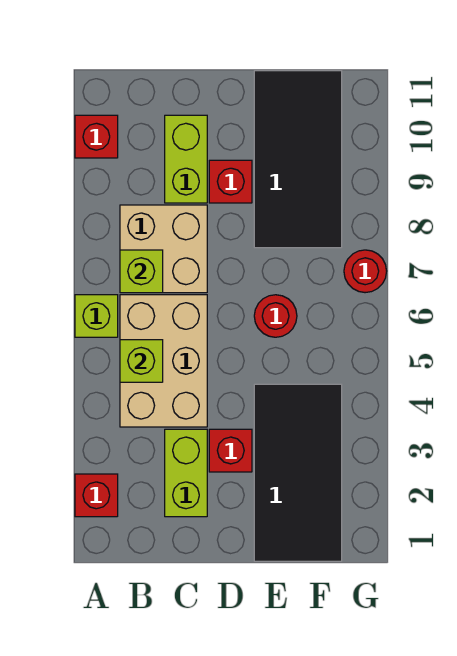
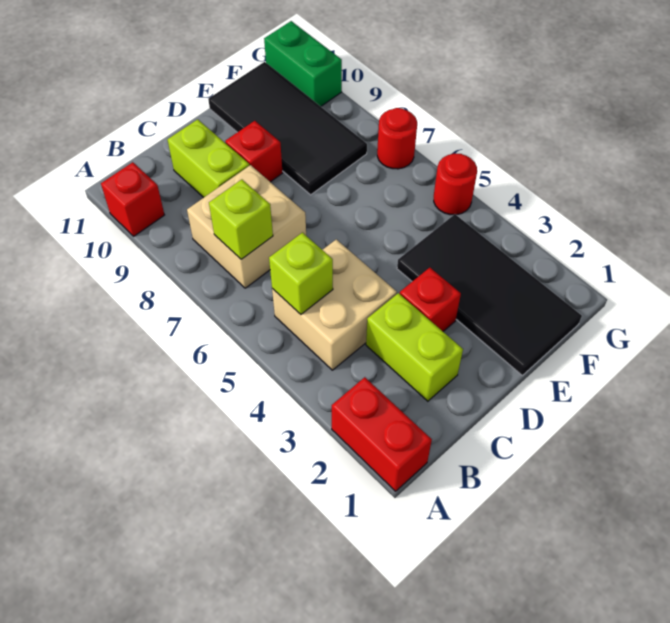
red 1x1 brick [75,474,118,517] -> red 1x2 brick [332,377,432,491]
lime 1x1 brick [75,295,118,337] -> none
tan 2x3 brick [120,295,207,427] -> tan 2x2 brick [272,239,397,370]
red 1x1 round brick [254,295,297,337] -> red 1x1 round brick moved to [434,154,477,215]
none -> green 1x2 brick [264,21,342,106]

